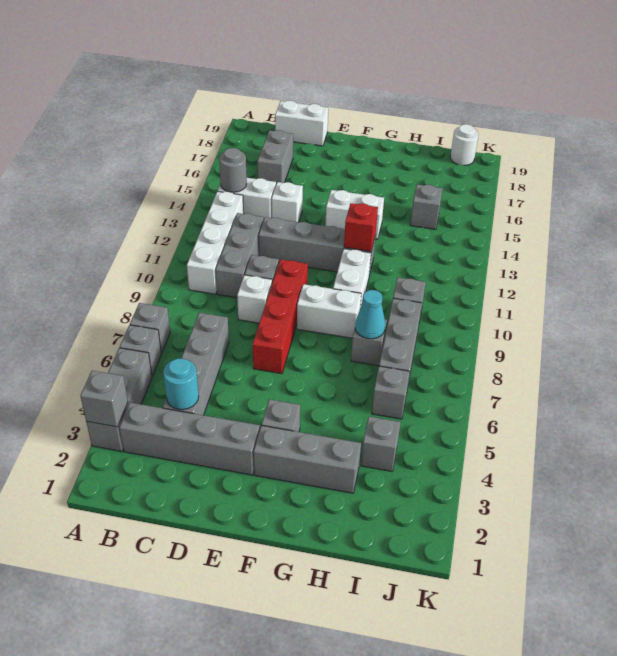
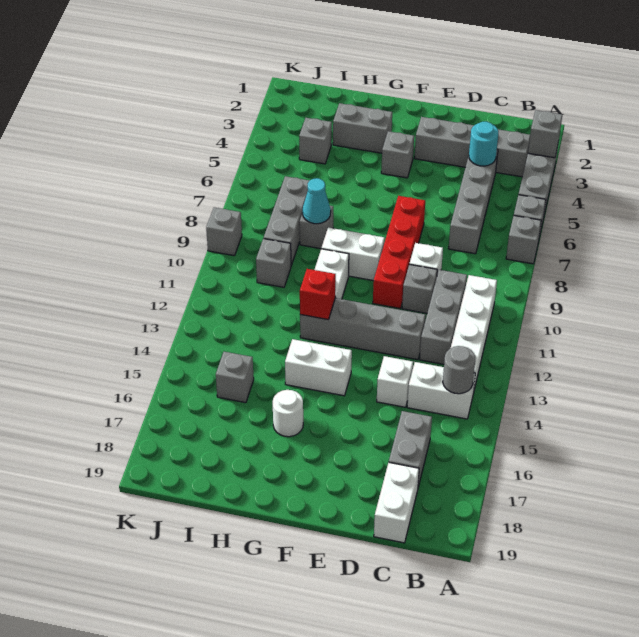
white 1x2 brick [275,101,328,146] -> white 1x2 brick turned to [374,462,419,543]
grey 1x3 brick [254,425,361,493] -> grey 1x2 brick [333,103,392,153]
grey 1x1 brick [372,366,410,419] -> grey 1x1 brick moved to [206,207,242,256]
white 1x1 round brick [450,124,478,166] -> white 1x1 round brick moved to [273,390,303,437]

